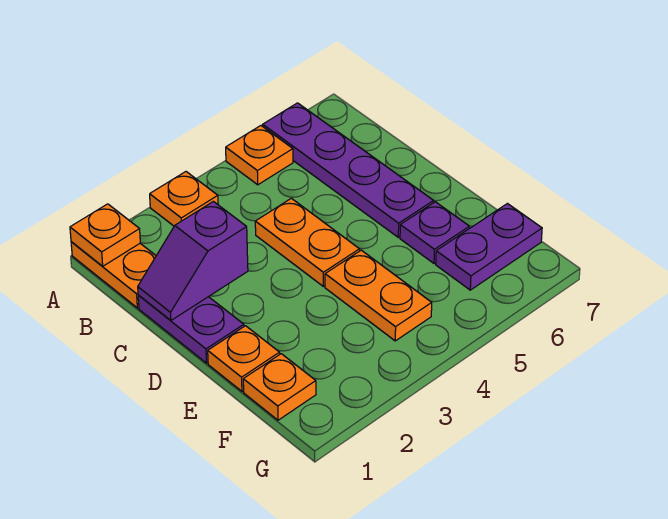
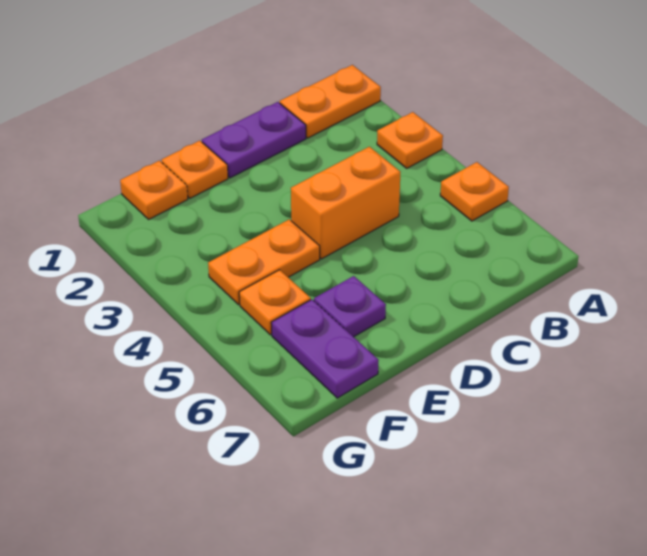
orange 1x1 plate [70,204,140,266] -> orange 1x1 plate moved to [239,270,311,335]
purple 1x4 plate [263,103,434,237] -> none
purple 1x2 slope [138,201,248,320] -> none
orange 1x2 plate [255,198,360,286] -> orange 1x2 brick [291,147,400,259]

